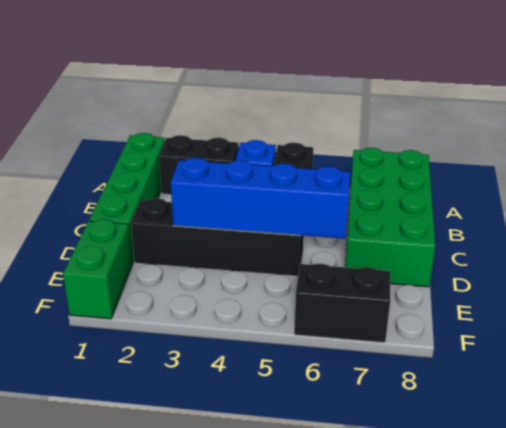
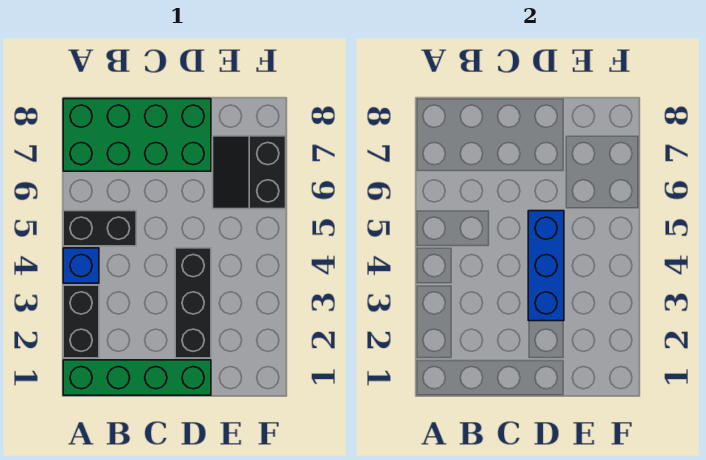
black 1x4 brick [131,198,304,276] -> black 1x3 brick [175,248,211,358]
blue 1x4 brick [171,158,350,239] -> blue 1x3 brick [528,211,564,321]
green 1x2 brick [63,219,132,319] -> none

